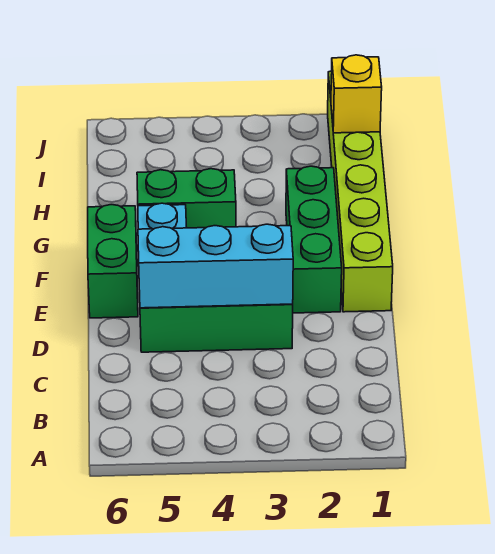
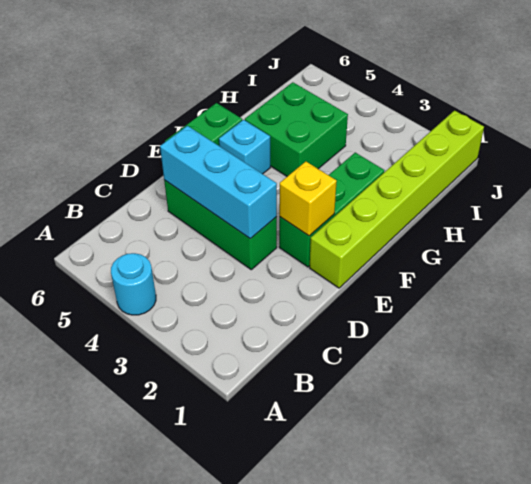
none -> cyan 1x1 round brick [111,253,156,315]
green 1x2 brick [137,169,236,228] -> green 2x2 brick [245,82,348,176]
yellow 1x1 brick [331,55,382,133] -> yellow 1x1 brick moved to [279,161,337,236]

